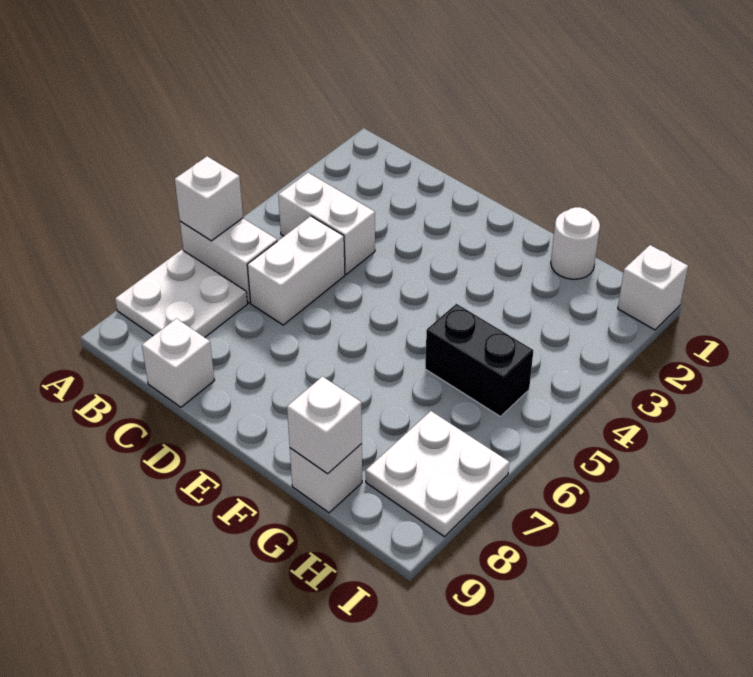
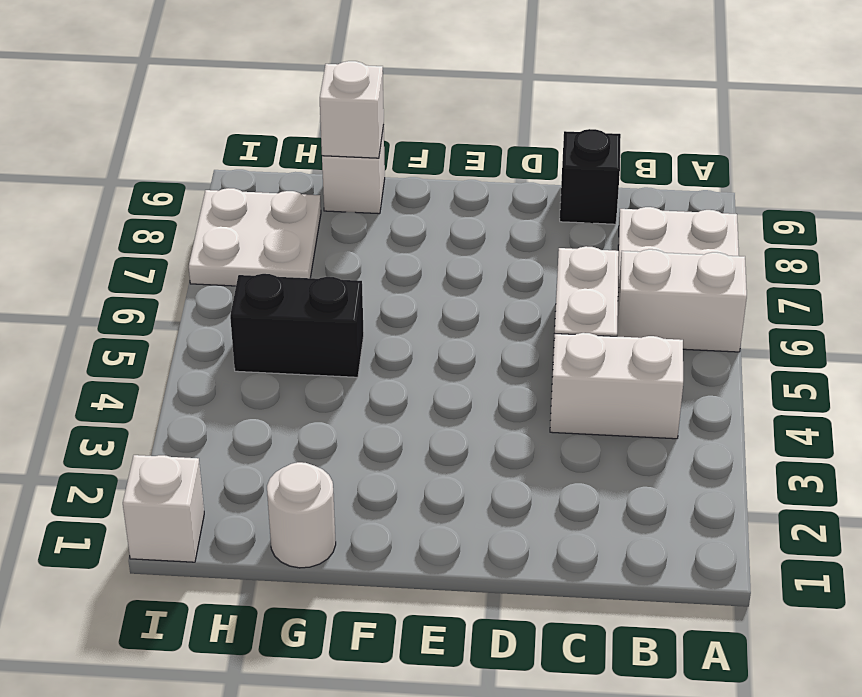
white 1x1 brick [175,156,243,241] -> none
white 1x1 brick [142,318,214,407] -> black 1x1 brick [560,129,621,224]

